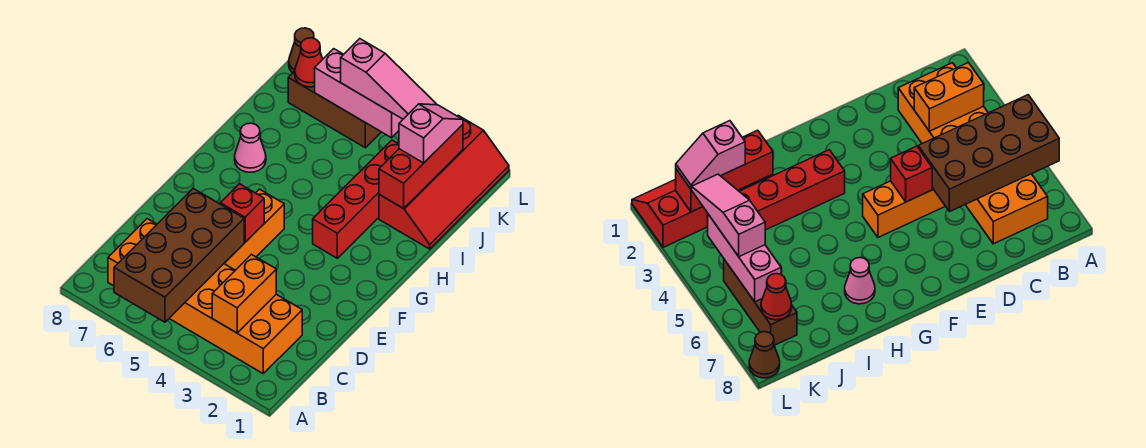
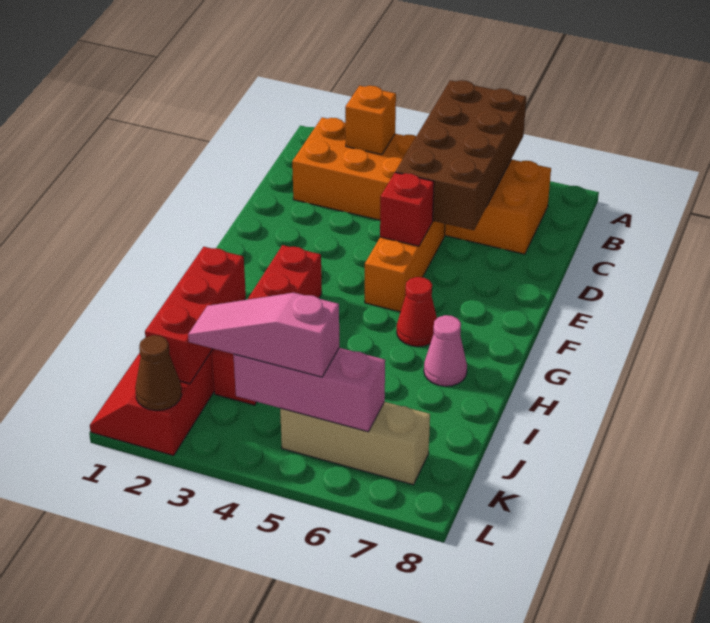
orange 1x2 brick [212,255,276,333] -> orange 1x1 brick [345,86,396,155]
pink 1x2 slope [399,104,463,163] -> none
brown 1x3 brick [288,71,381,148] -> tan 1x3 brick [280,402,430,485]
red 1x1 cone [295,38,323,87] -> red 1x1 cone moved to [397,277,437,347]
brown 1x1 cone [289,28,314,73] -> brown 1x1 cone moved to [135,335,182,410]

